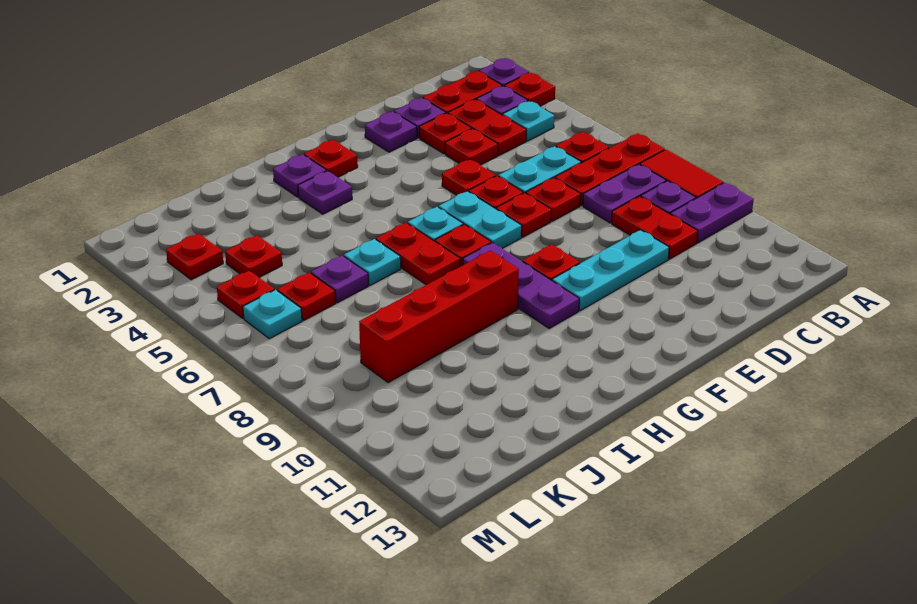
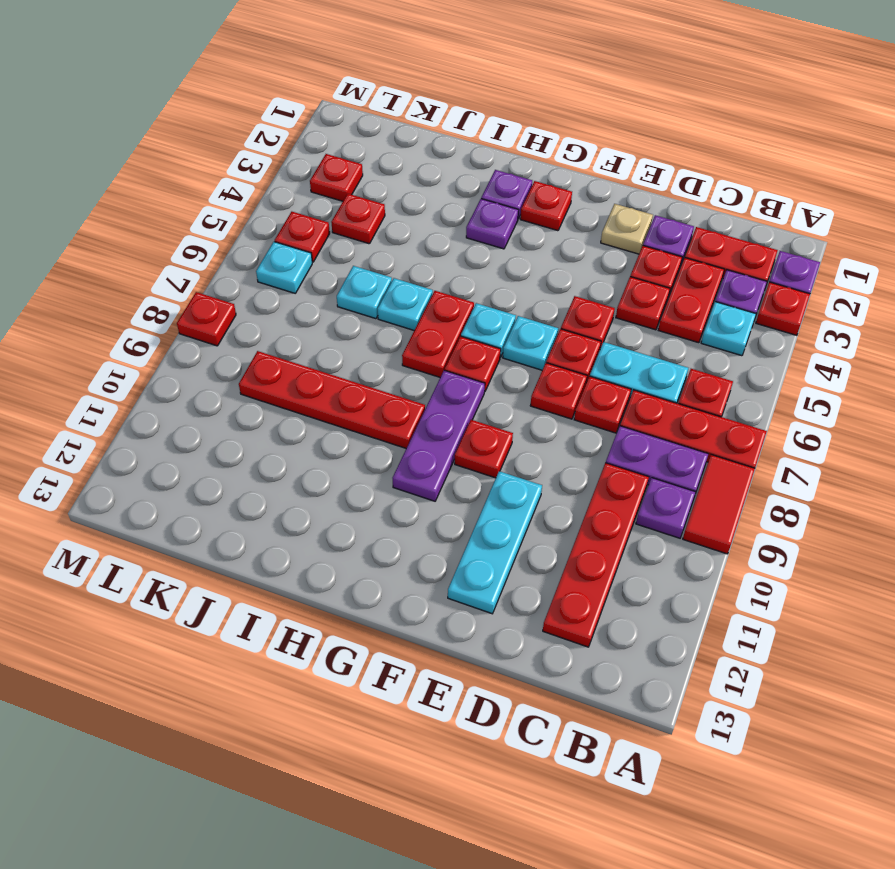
purple 1x2 plate [670,183,753,243] -> none
red 1x2 plate [612,196,698,259] -> red 1x4 plate [543,463,649,647]
cyan 1x3 plate [552,230,669,311] -> cyan 1x3 plate turned to [448,471,542,614]
purple 1x1 plate [365,111,417,152] -> tan 1x1 plate [601,204,653,254]
cyan 1x2 plate [439,191,522,248] -> cyan 1x1 plate [503,316,558,370]
red 1x4 brick [359,251,519,383] -> red 1x4 plate [239,351,425,448]
purple 1x1 plate [311,256,368,303] -> cyan 1x1 plate [337,266,392,319]
red 1x1 plate [277,272,336,320] -> red 1x1 plate moved to [177,292,236,346]

